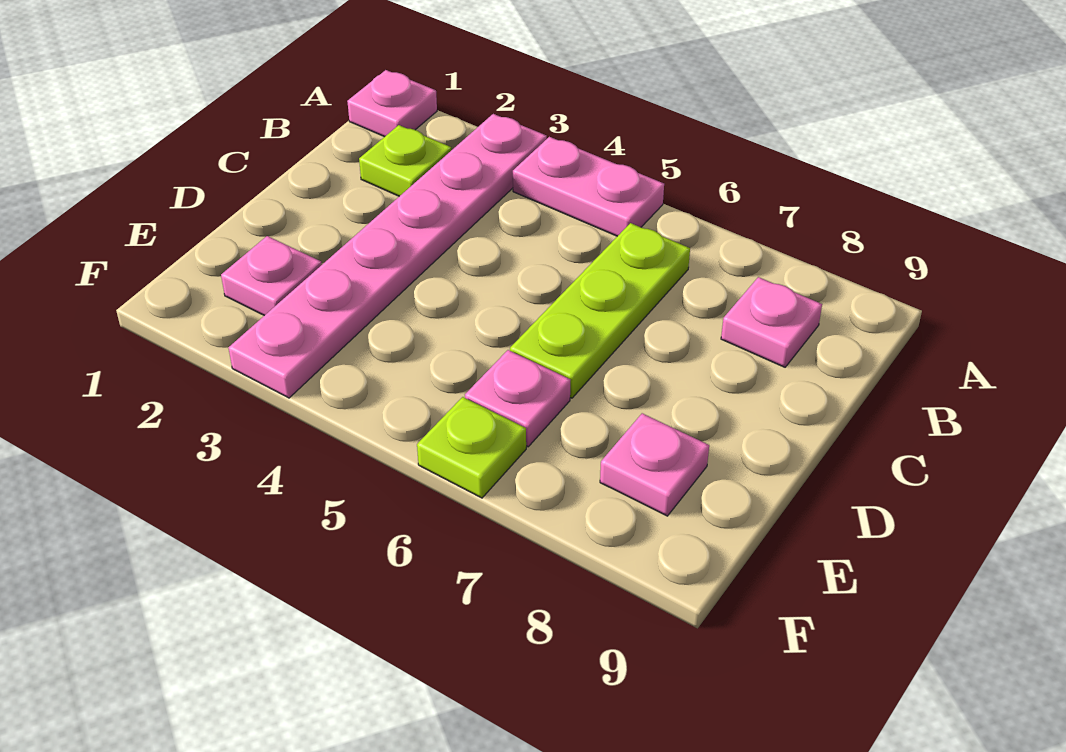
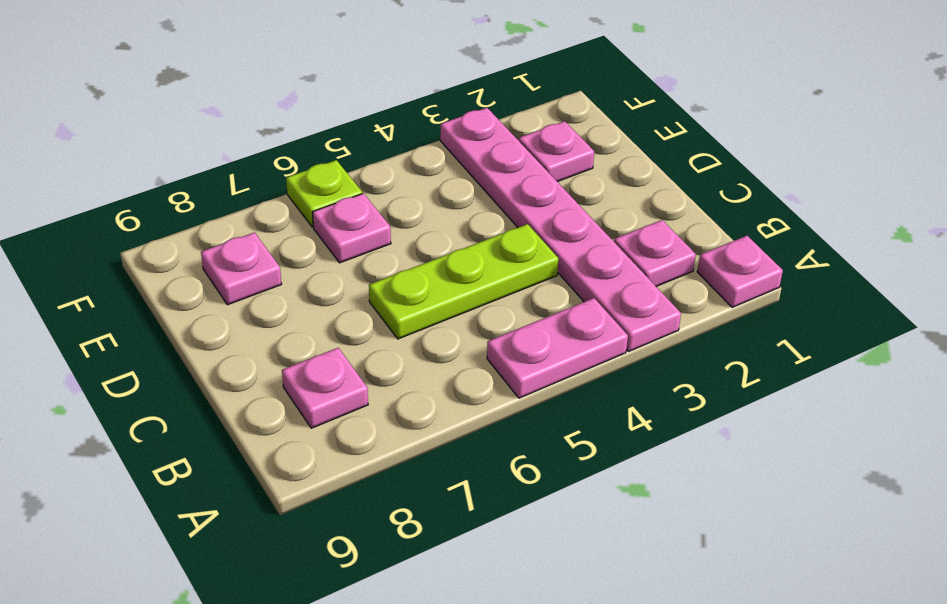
lime 1x1 plate [359,125,451,196] -> pink 1x1 plate [614,220,696,286]
lime 1x3 plate [510,223,690,398] -> lime 1x3 plate turned to [369,224,559,339]

